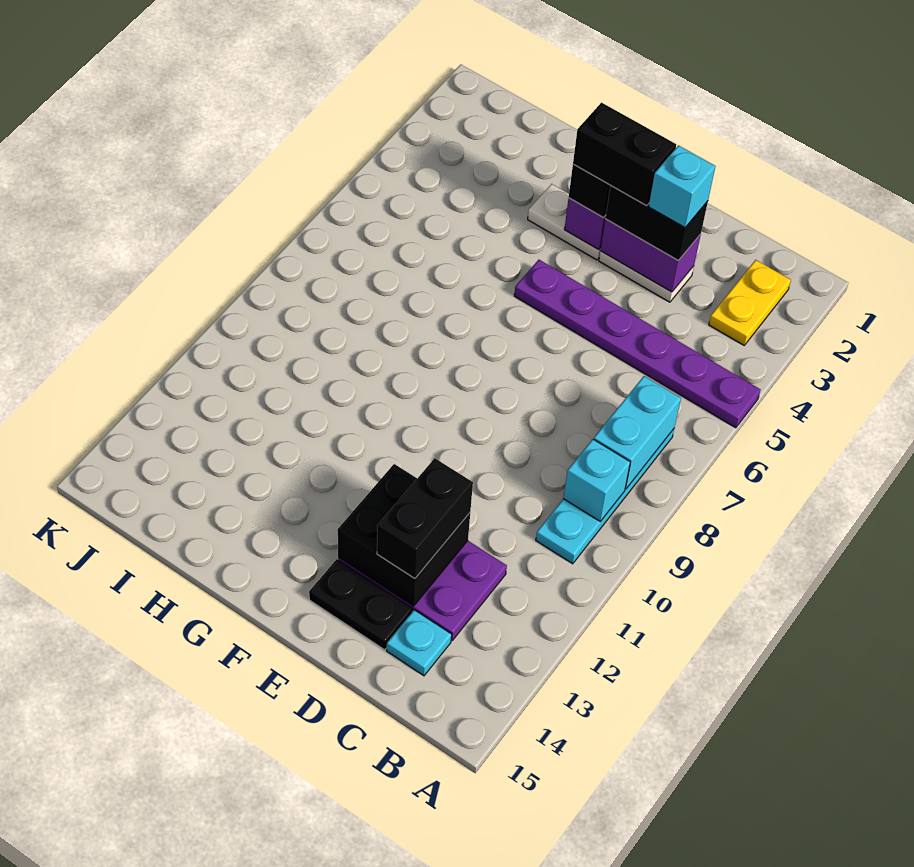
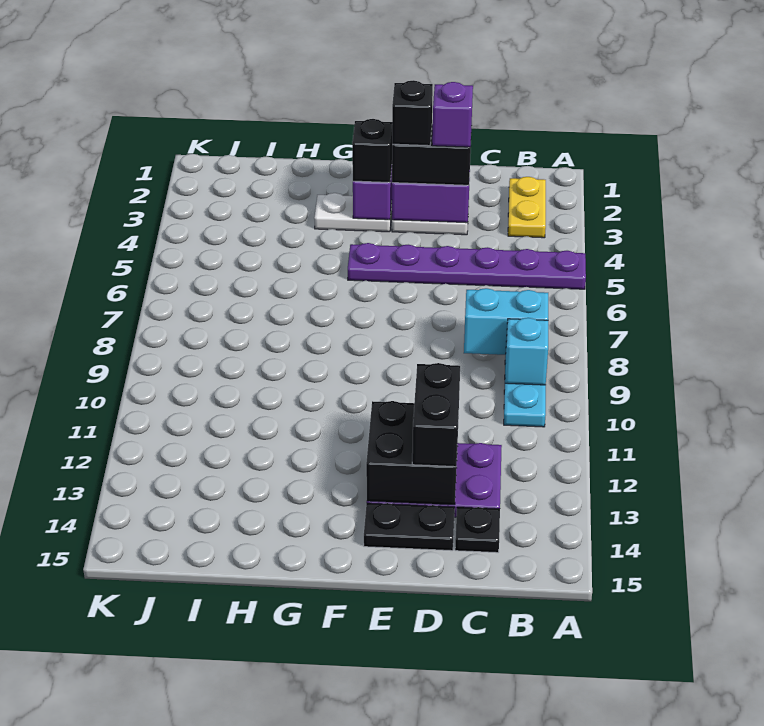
cyan 1x2 brick [594,376,681,489] -> cyan 1x2 brick turned to [464,288,548,355]
cyan 1x1 plate [387,610,452,676] -> black 1x1 plate [455,507,500,553]
cyan 1x1 brick [649,145,715,228] -> purple 1x1 brick [432,82,473,147]
black 1x2 brick [573,103,676,206] -> black 1x1 brick [392,80,433,146]

